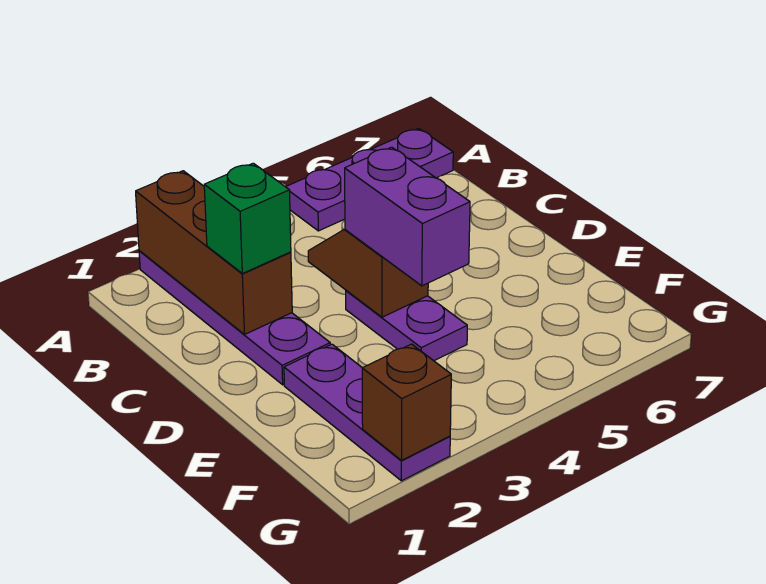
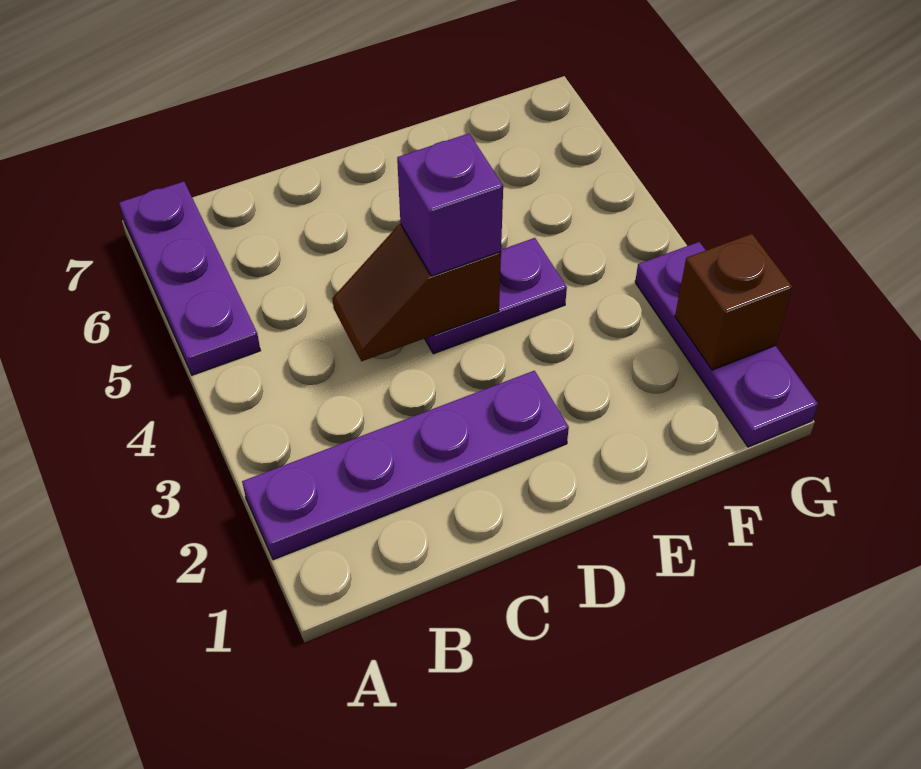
brown 1x3 brick [136,171,292,335] -> none
green 1x1 brick [204,163,291,274] -> none
purple 1x2 brick [345,147,470,286] -> purple 1x1 brick [397,133,503,276]
purple 1x3 plate [284,344,450,481] -> purple 1x3 plate turned to [635,242,818,447]

